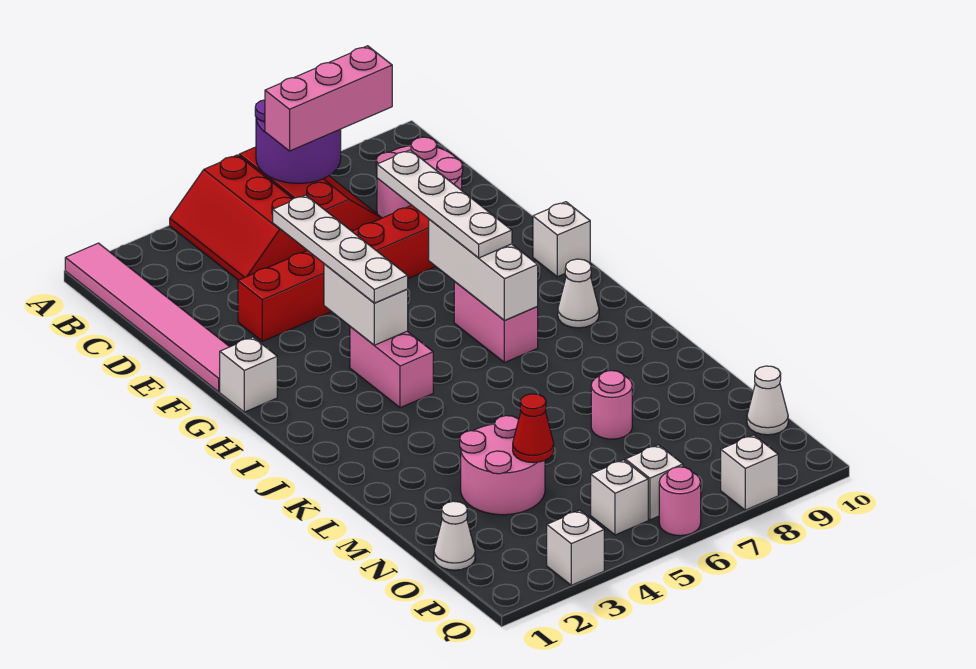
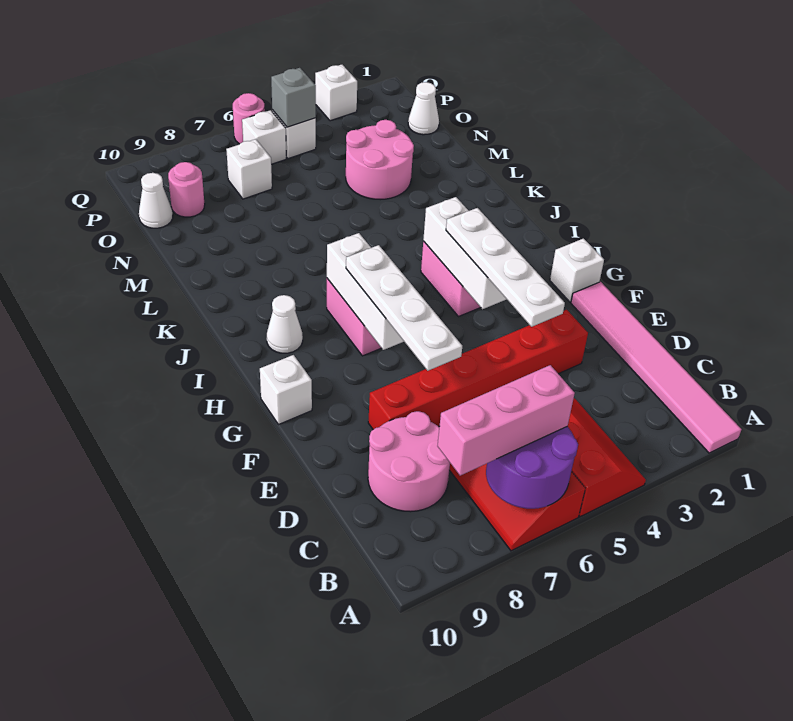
white 1x2 brick [324,264,408,345] -> white 1x3 brick [423,197,506,309]
pink 1x1 round brick [591,371,632,439] -> pink 1x1 round brick moved to [168,162,205,217]
red 1x1 cone [513,394,554,463] -> none
none -> grey 1x1 brick [271,68,316,127]
white 1x1 brick [721,435,778,510] -> white 1x1 brick moved to [226,139,272,199]

